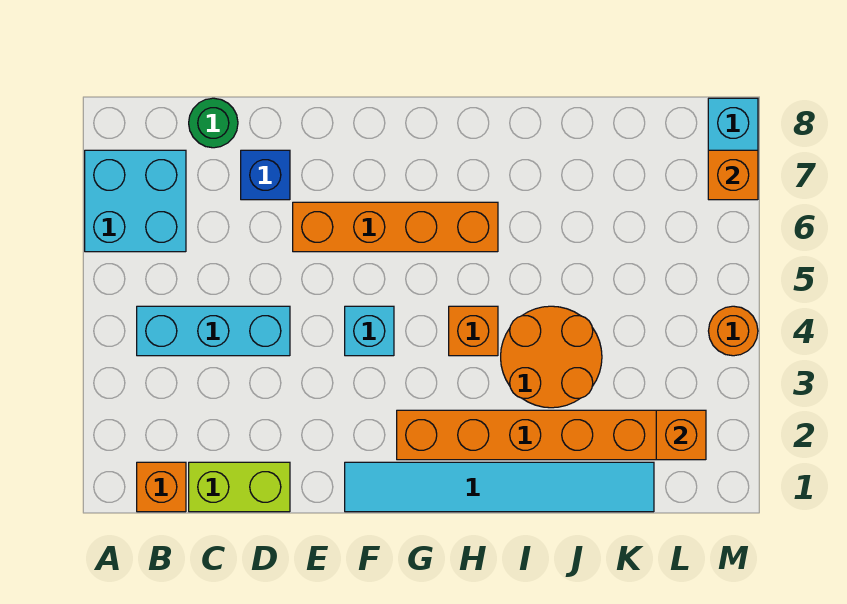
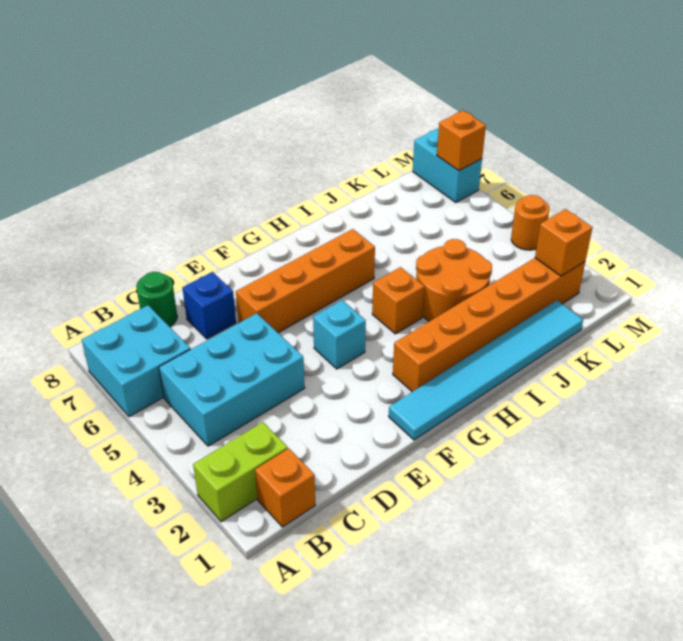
cyan 1x3 brick [137,306,290,356] -> cyan 2x3 brick [159,313,305,446]
lime 1x2 brick [189,462,290,512] -> lime 1x2 brick moved to [193,422,288,522]

